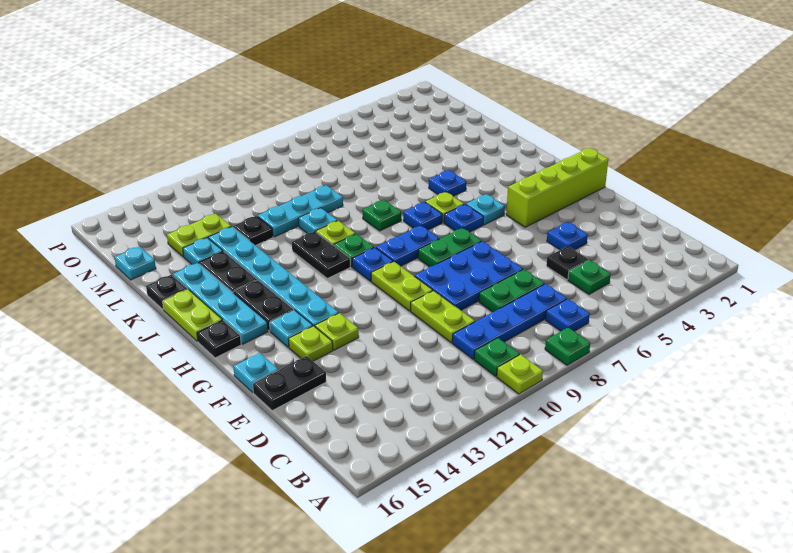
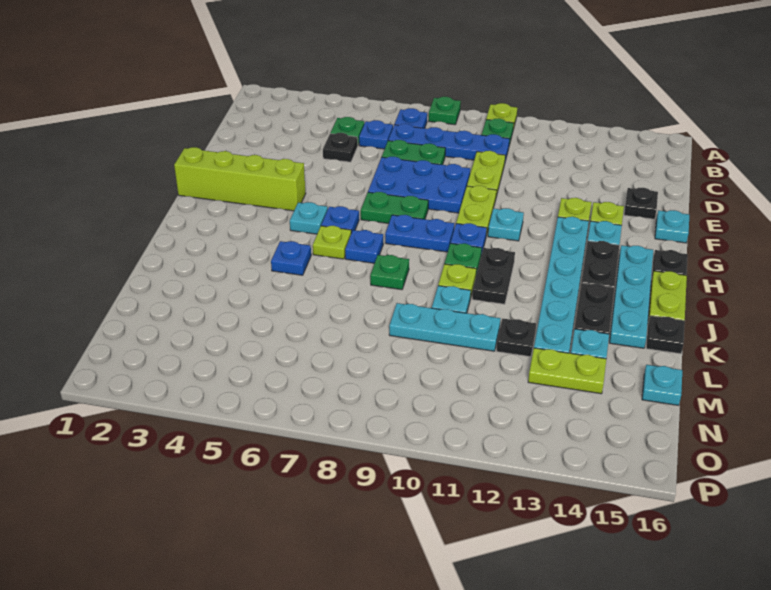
blue 1x1 plate [547,222,588,250] -> blue 1x1 plate moved to [359,120,393,149]
black 1x2 plate [253,356,326,411] -> black 1x1 plate [624,188,658,219]
none -> cyan 1x1 plate [488,208,524,241]

